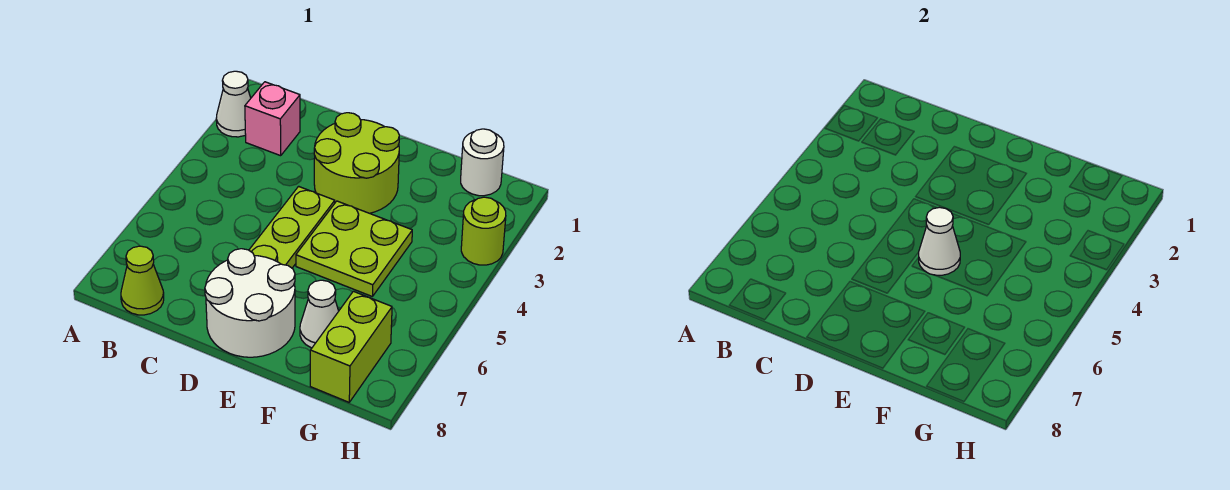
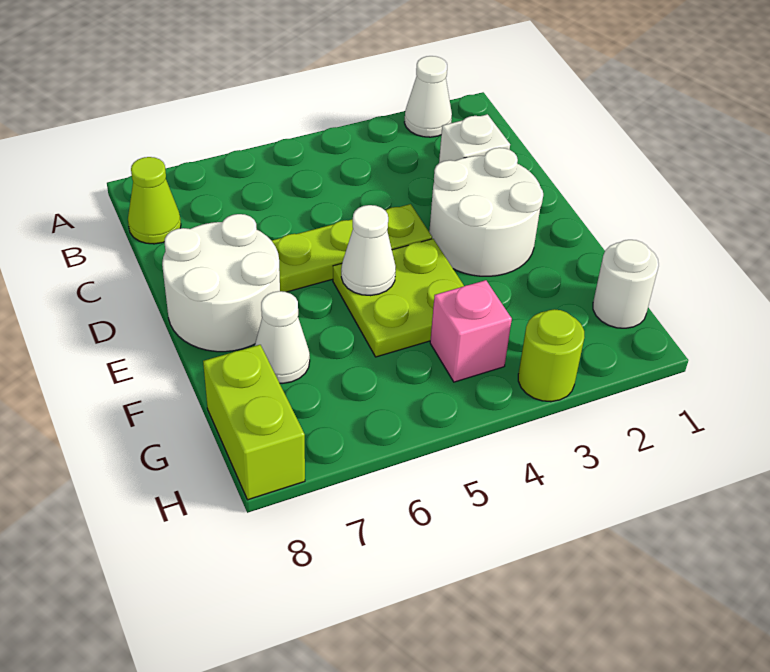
pink 1x1 brick [245,82,300,156] -> pink 1x1 brick moved to [430,280,512,382]
none -> white 1x1 brick [439,114,510,163]
lime 2x2 round brick [314,113,399,213] -> white 2x2 round brick [429,148,543,276]
lime 1x2 brick [310,291,392,402] -> lime 1x2 brick turned to [203,345,305,500]

